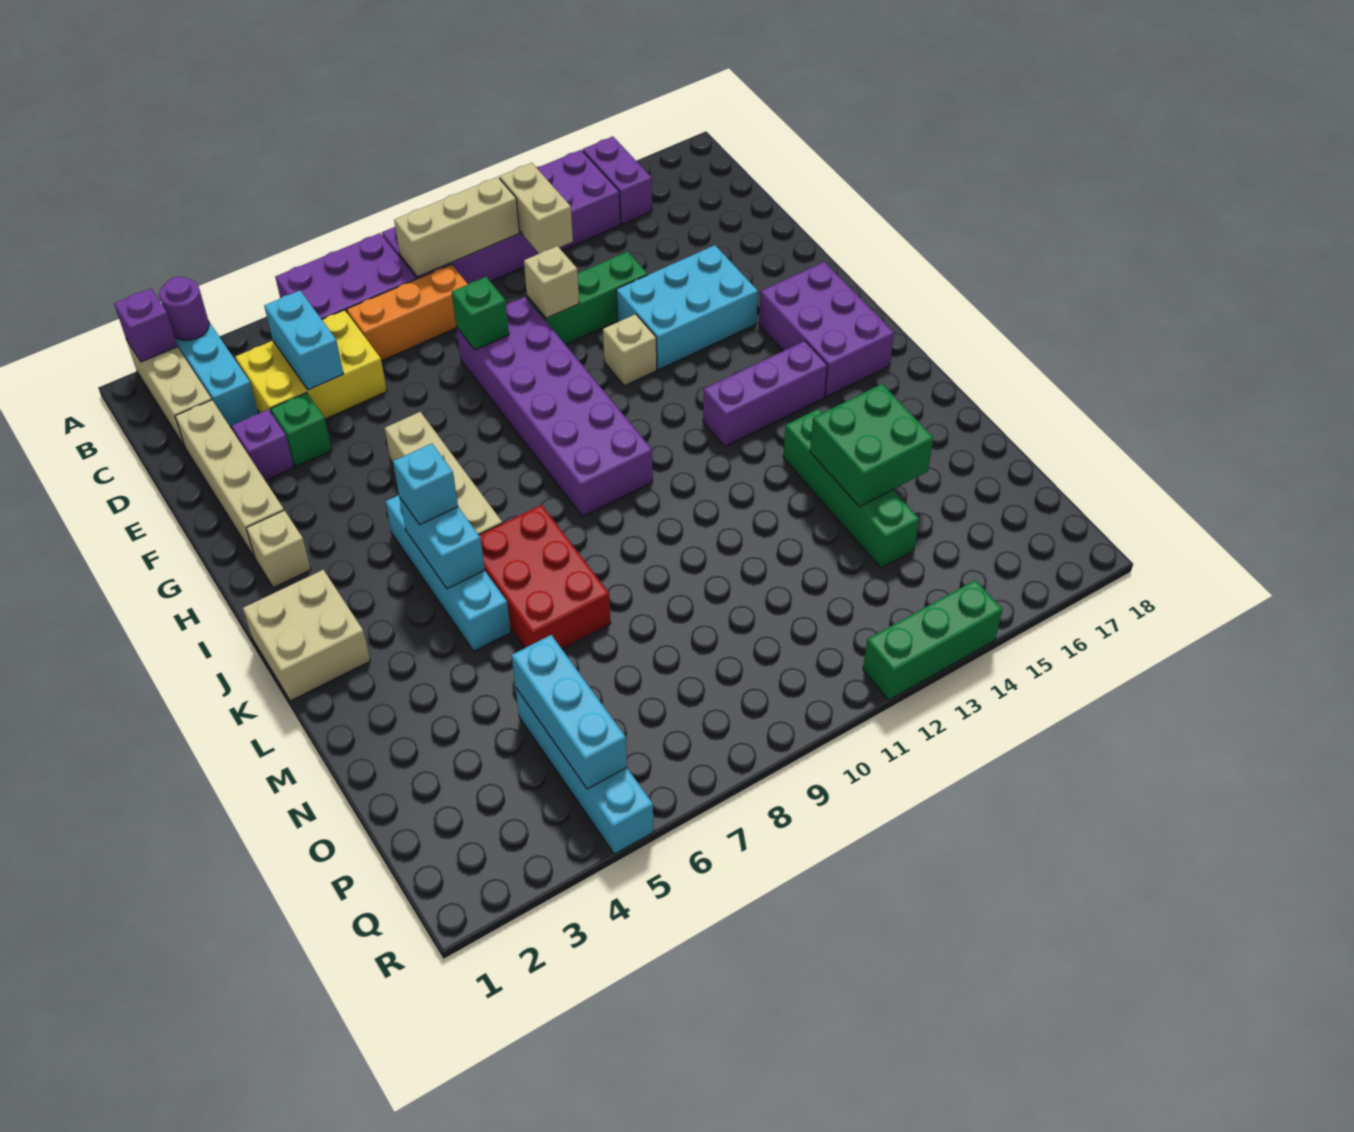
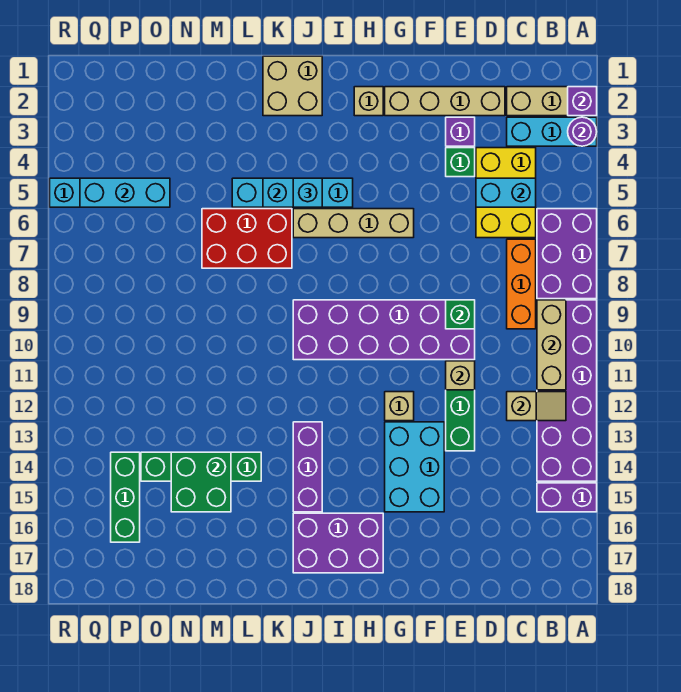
tan 1x2 brick [500,163,573,254] -> tan 1x2 slope [507,392,566,421]
green 1x3 brick [863,580,1002,700] -> green 1x3 brick moved to [111,452,140,542]

